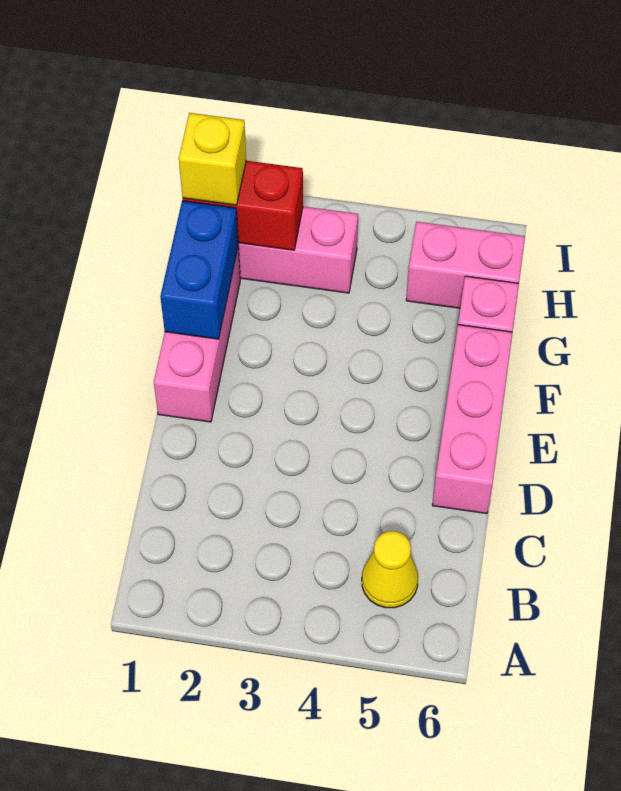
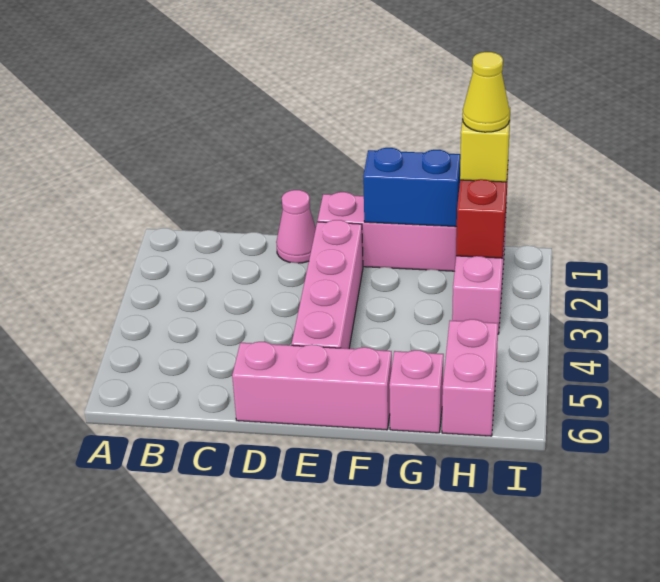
yellow 1x1 cone [362,531,418,608] -> yellow 1x1 cone moved to [463,52,510,132]
none -> pink 1x1 cone [276,190,316,263]
none -> pink 1x4 brick [292,220,363,349]

